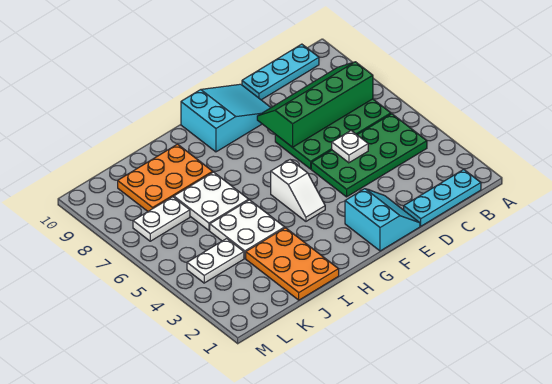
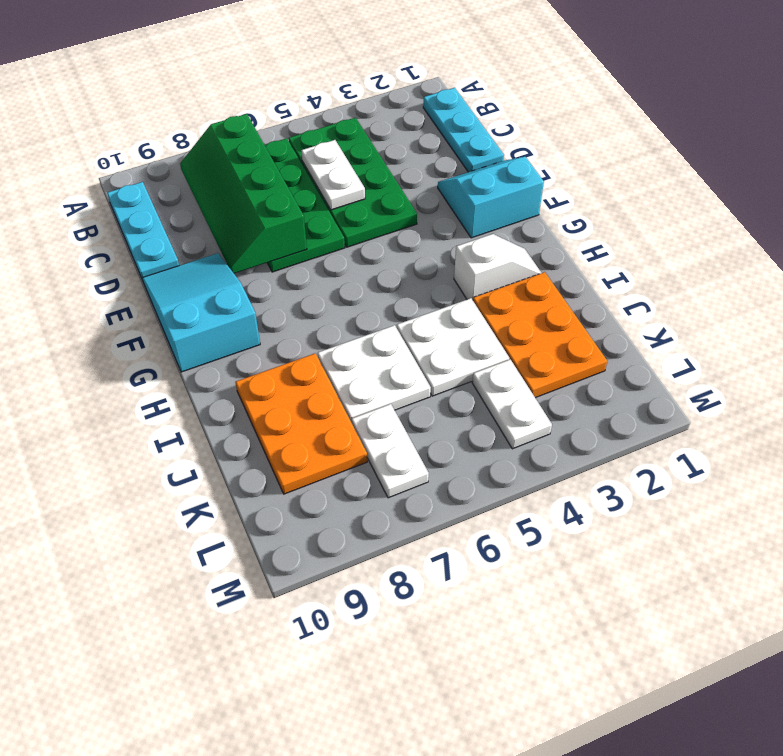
white 1x1 plate [332,131,368,163] -> white 1x2 plate [301,140,365,210]
white 1x2 slope [271,160,325,221] -> white 1x2 slope moved to [454,234,541,300]
orange 2x3 plate [246,228,339,300] -> orange 2x3 plate turned to [473,272,607,398]

